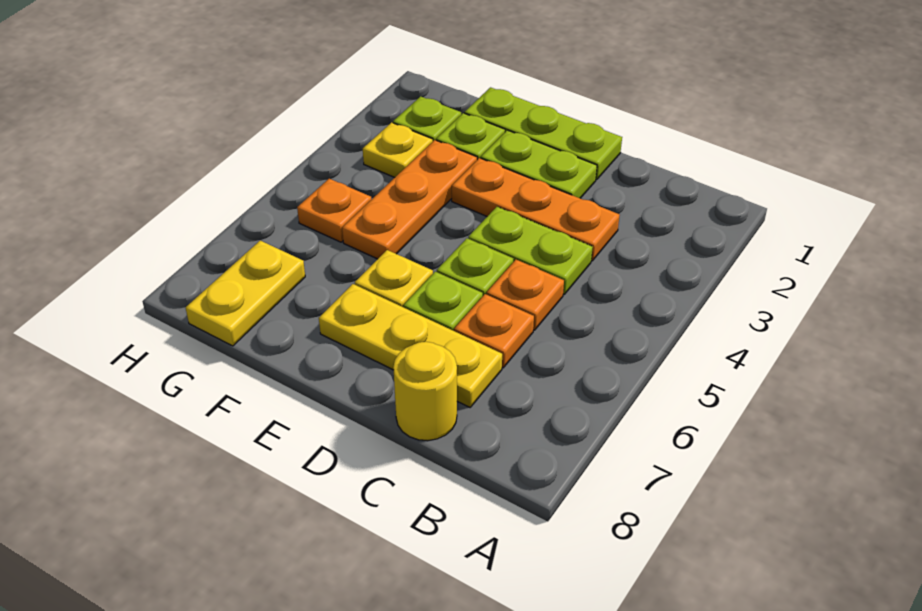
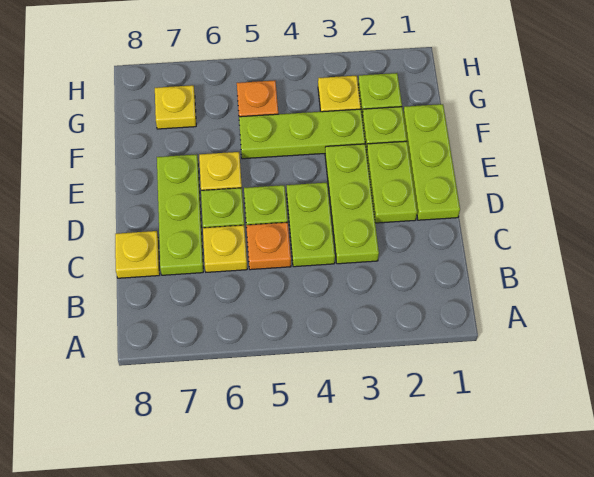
orange 1x3 plate [452,158,620,261] -> lime 1x3 plate [325,144,379,264]
orange 1x1 plate [454,294,534,368] -> yellow 1x1 plate [203,225,247,272]
yellow 1x3 plate [319,284,502,407] -> lime 1x3 plate [157,154,203,275]
yellow 1x1 round brick [393,342,457,441] -> yellow 1x1 plate [115,231,160,278]
orange 1x3 plate [342,140,477,259] -> lime 1x3 plate [239,109,365,159]
yellow 1x2 plate [186,241,305,346] -> yellow 1x1 plate [155,85,196,129]

